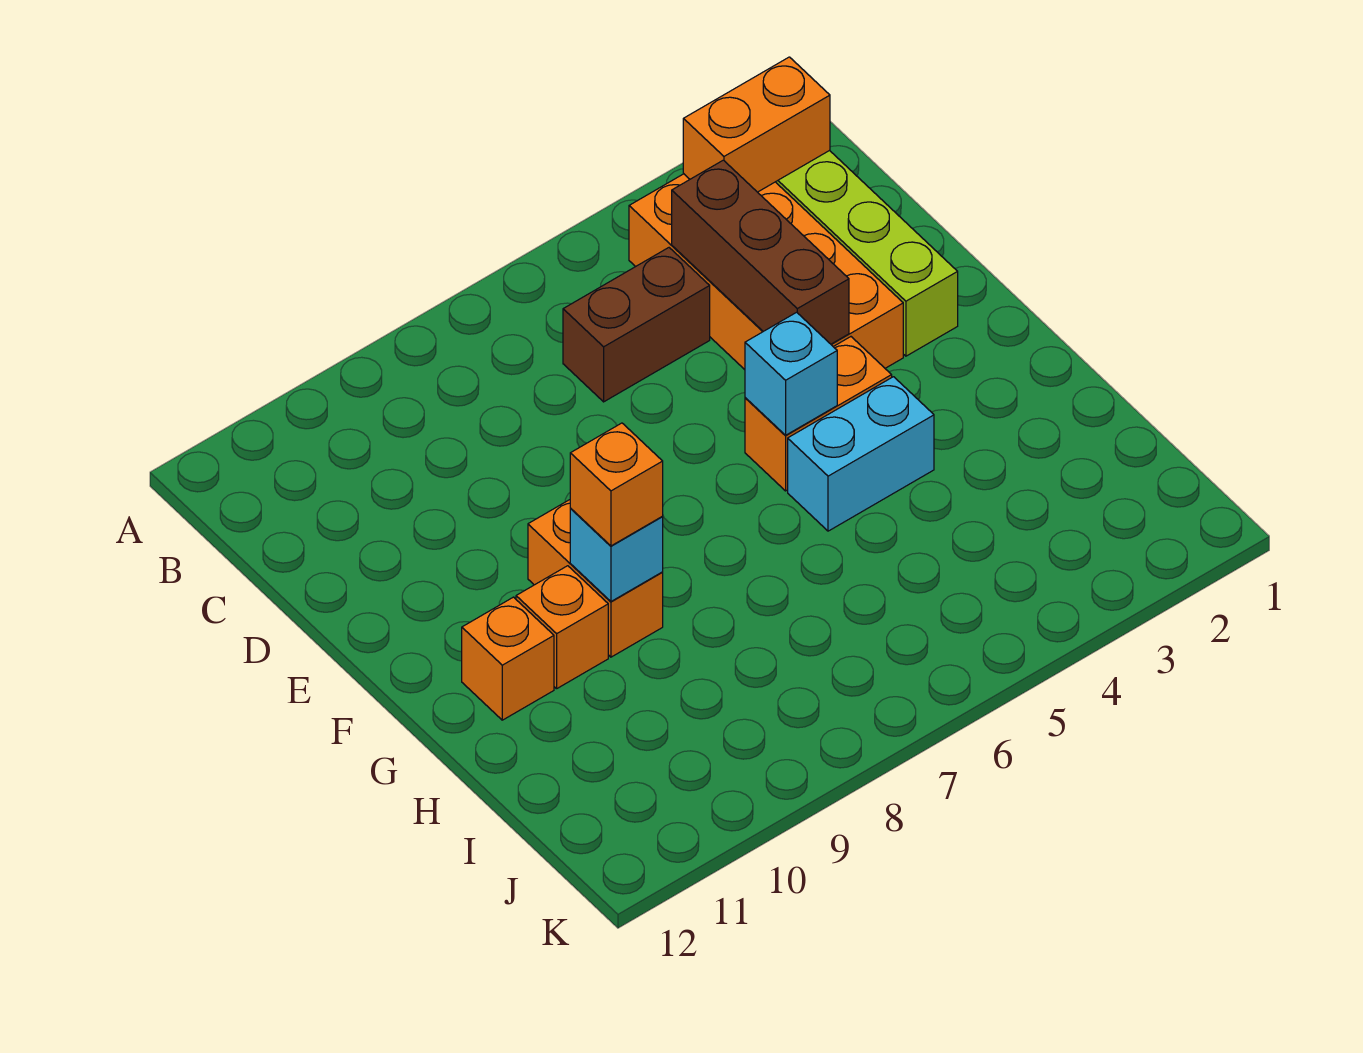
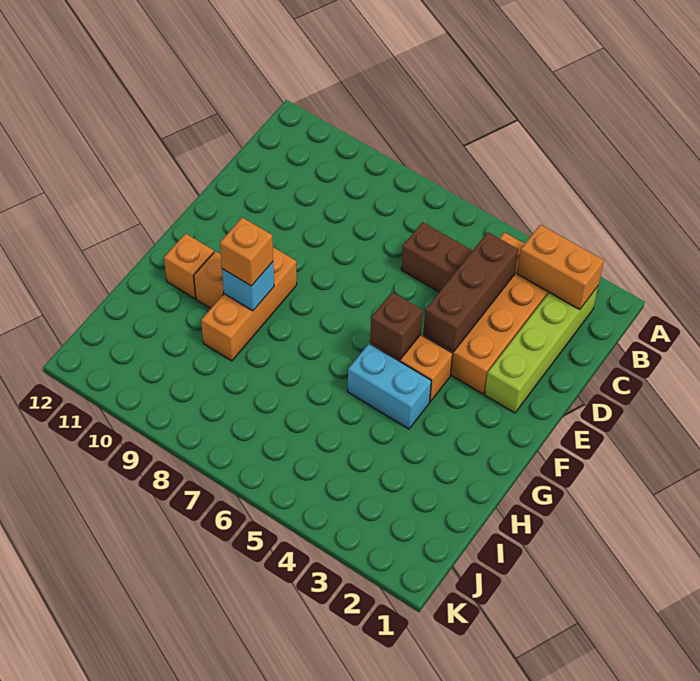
cyan 1x1 brick [745,312,837,435] -> brown 1x1 brick [370,292,423,359]
orange 1x2 brick [528,500,663,657] -> orange 1x3 brick [201,247,297,361]

